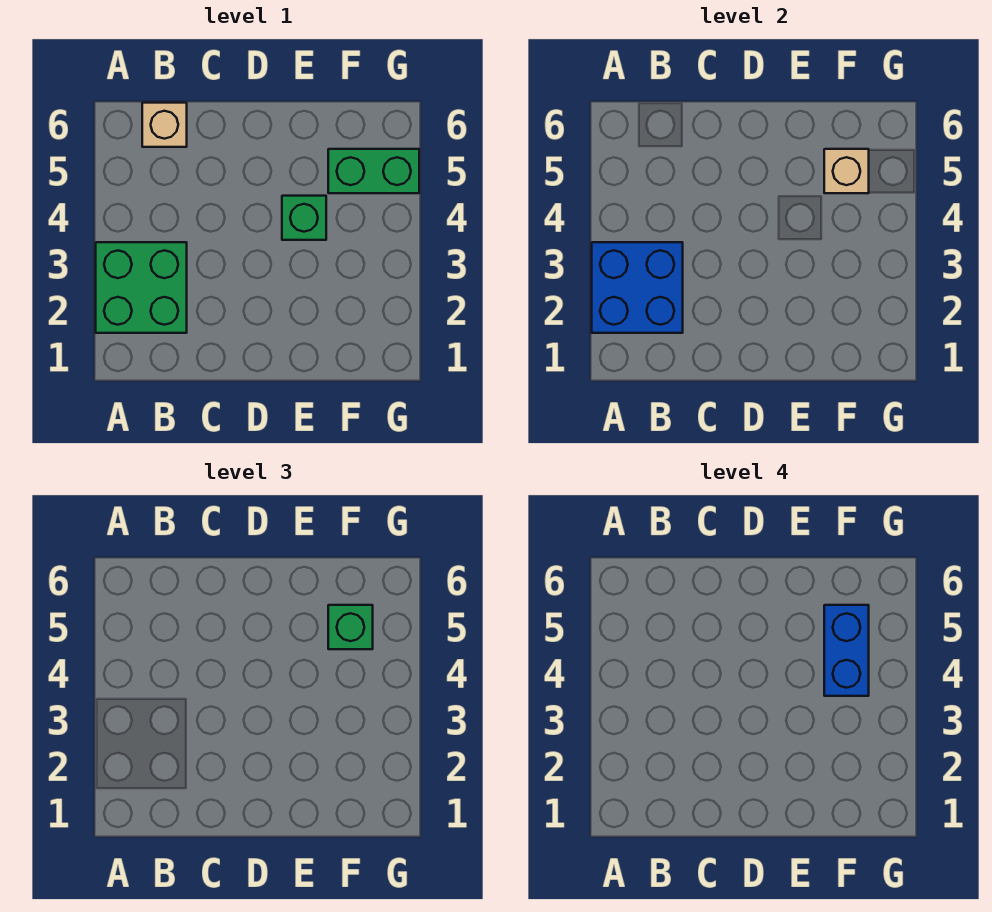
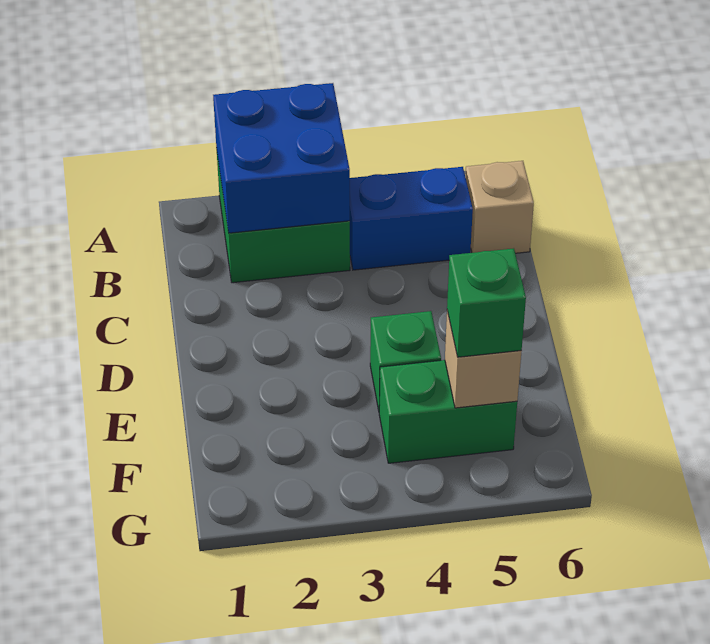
blue 1x2 brick [824,605,869,696] -> blue 1x2 brick moved to [350,167,473,270]
green 1x2 brick [328,149,419,193] -> green 1x2 brick turned to [379,360,517,463]

